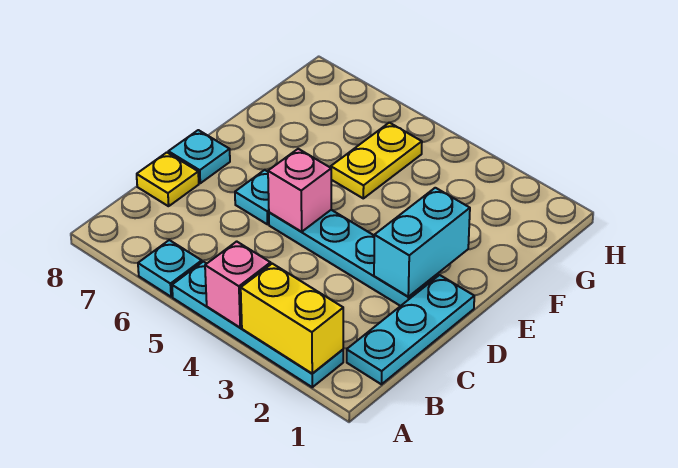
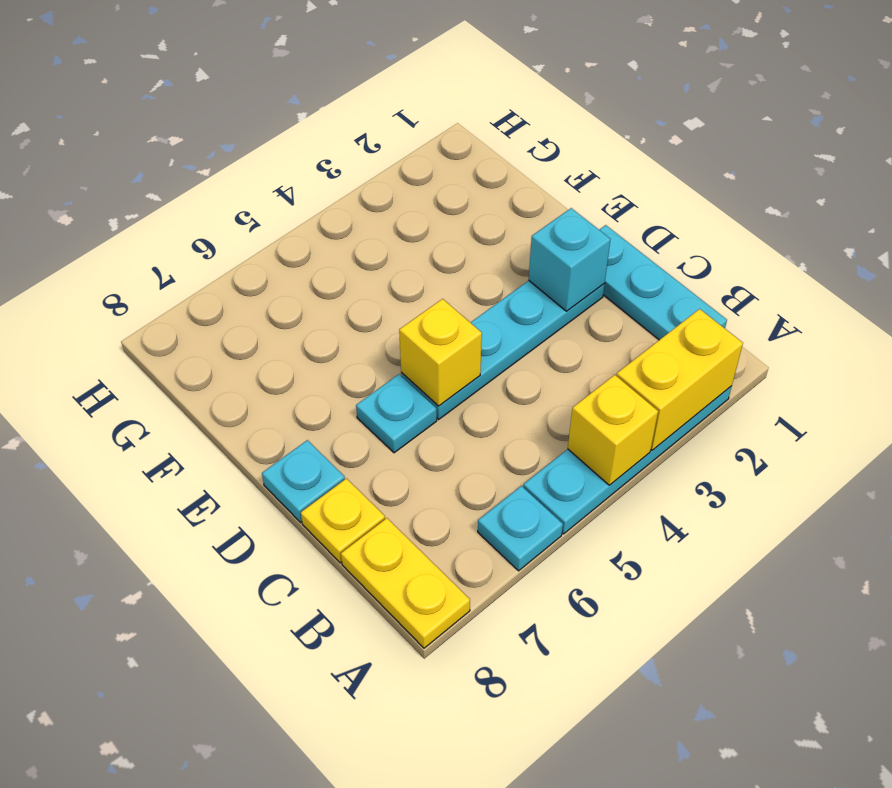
pink 1x1 brick [205,241,271,327] -> yellow 1x1 brick [568,375,658,485]
cyan 1x2 brick [374,188,470,297] -> cyan 1x1 brick [529,208,610,311]
pink 1x1 brick [268,149,331,232] -> yellow 1x1 brick [399,299,482,406]
yellow 1x2 plate [331,123,422,198] -> yellow 1x2 plate moved to [341,518,470,648]

